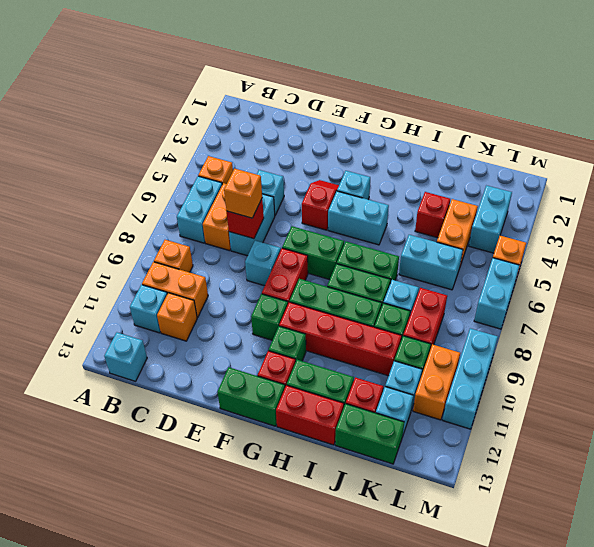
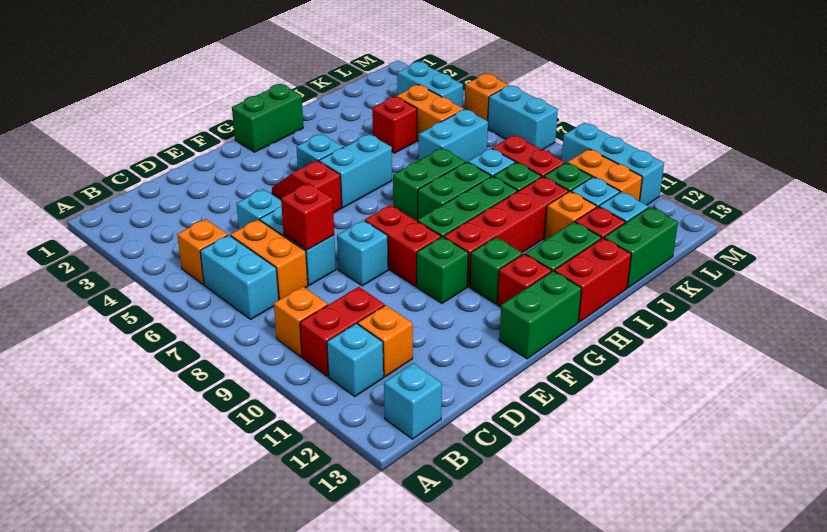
orange 1x2 brick [142,262,208,318] -> red 1x2 brick [300,287,385,376]
orange 1x1 brick [224,169,262,218] -> orange 1x1 brick moved to [545,192,597,240]
green 1x2 brick [282,226,344,280] -> green 1x2 brick moved to [232,84,303,152]

